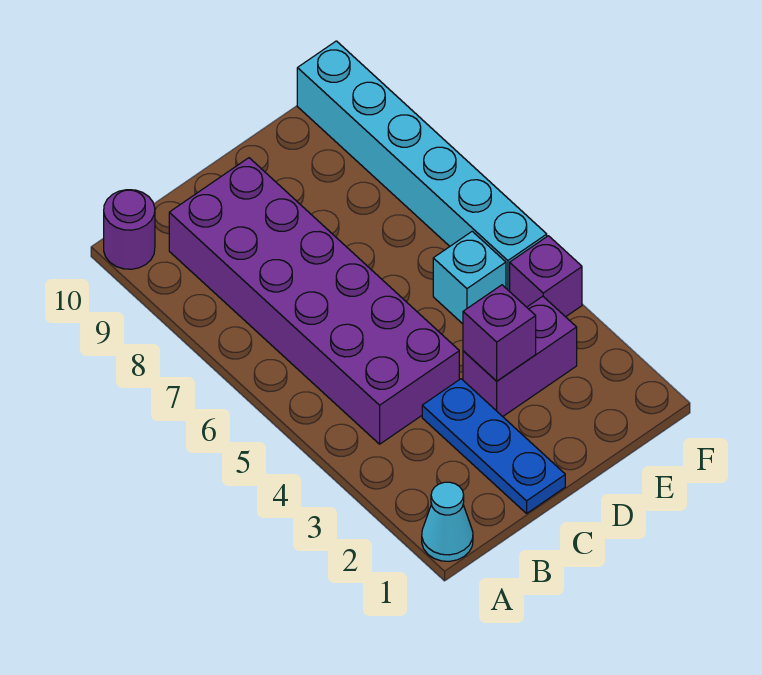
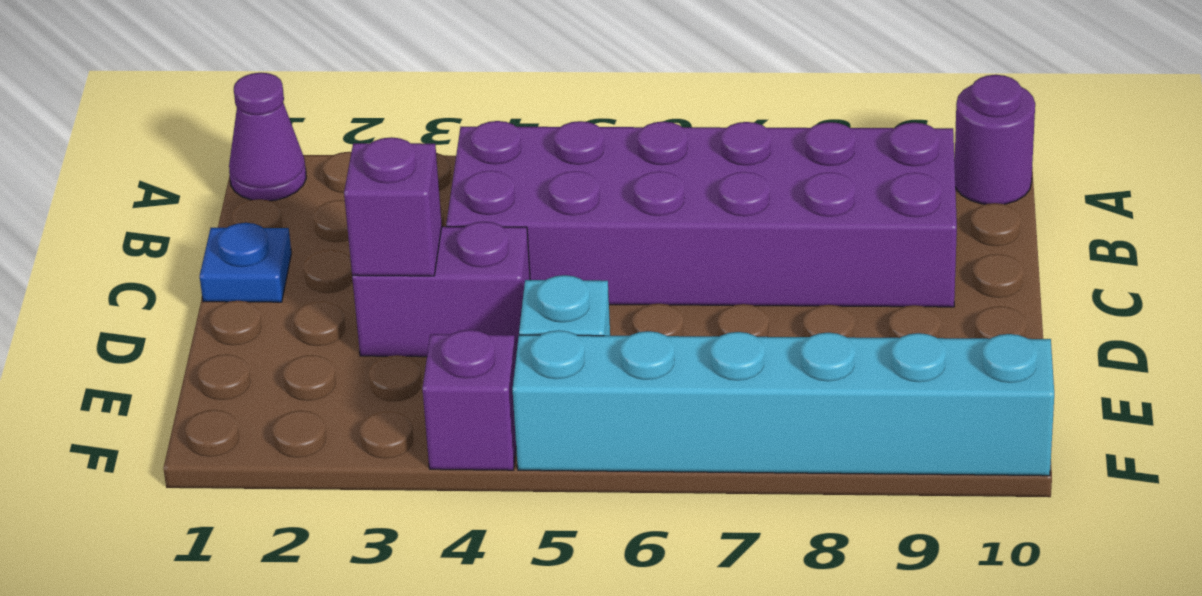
cyan 1x1 cone [422,482,473,561] -> purple 1x1 cone [229,73,306,201]
blue 1x3 plate [422,379,565,513] -> blue 1x1 plate [200,223,291,302]
purple 1x2 brick [463,296,577,417] -> purple 1x2 brick turned to [352,222,530,357]

